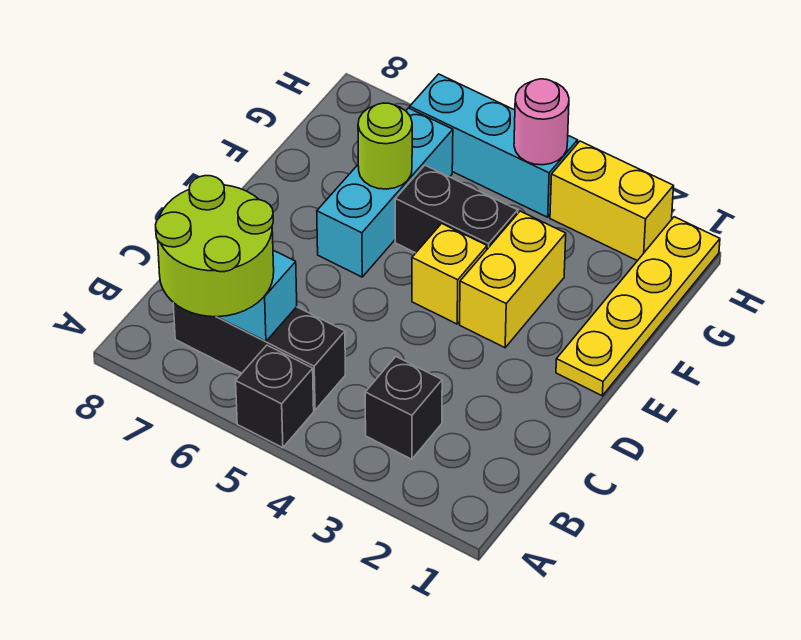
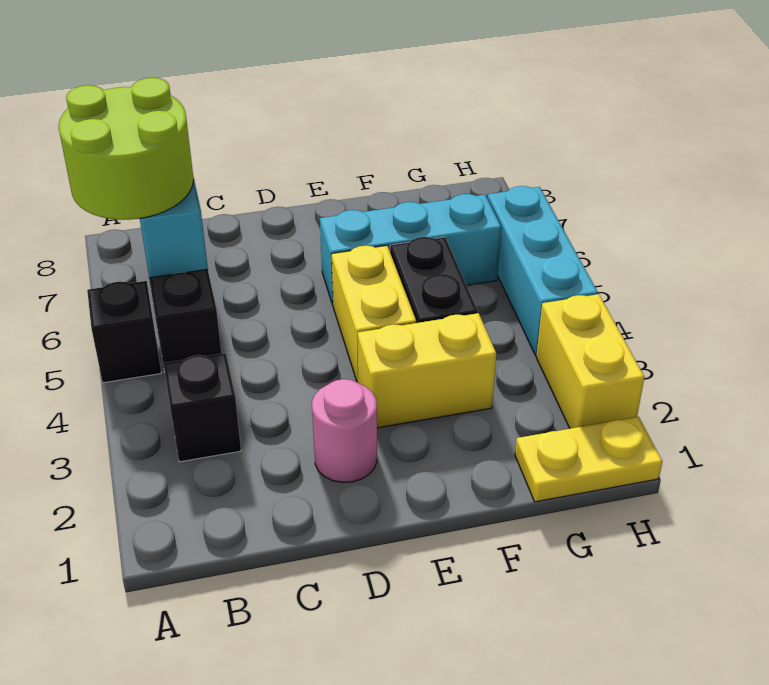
yellow 1x4 plate [556,217,720,396] -> yellow 1x2 plate [515,417,662,502]
yellow 1x1 brick [412,223,487,324] -> yellow 1x2 brick [332,246,416,383]
lime 1x1 round brick [358,103,412,189] -> none
pink 1x1 round brick [514,79,569,165] -> pink 1x1 round brick moved to [312,379,377,482]

